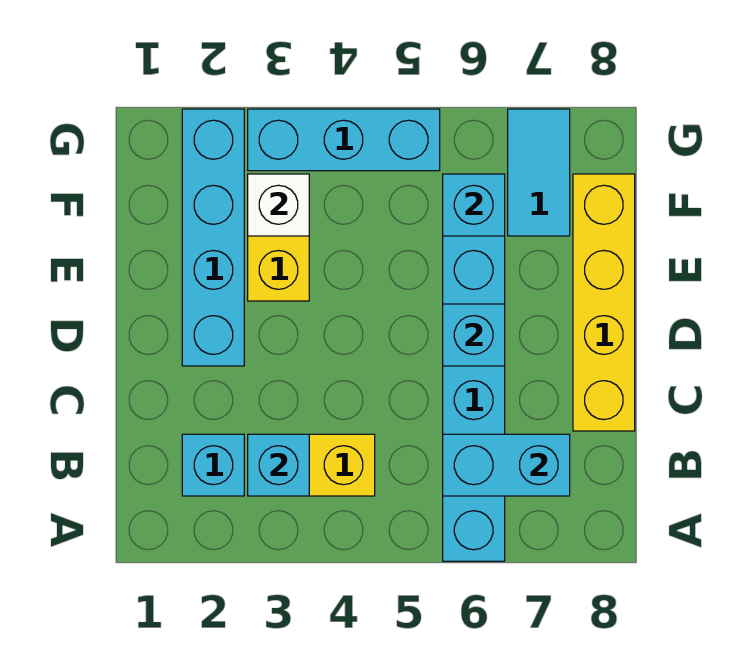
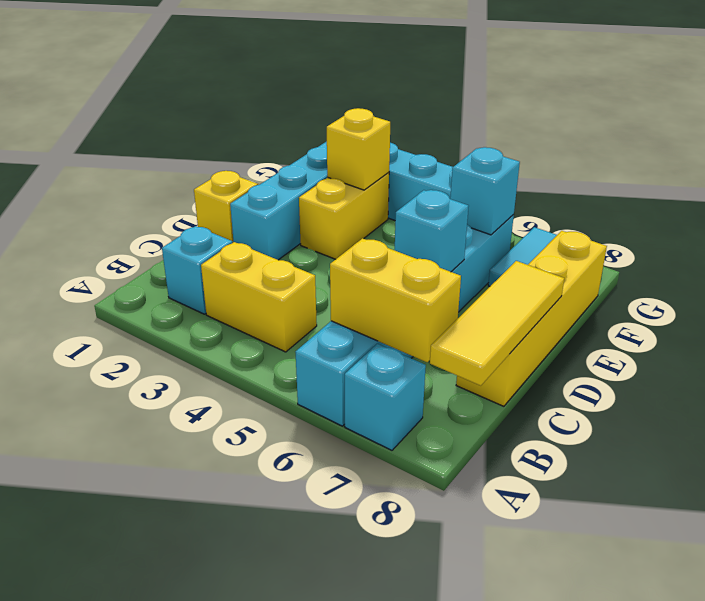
cyan 1x1 brick [248,434,309,496] -> cyan 1x1 brick moved to [345,344,426,450]
cyan 1x2 brick [443,434,570,496] -> yellow 1x2 brick [330,238,461,362]
none -> yellow 1x3 tile [430,261,564,386]
none -> yellow 1x1 brick [194,171,258,243]
white 1x1 brick [248,174,309,236] -> yellow 1x1 brick [327,108,390,190]

